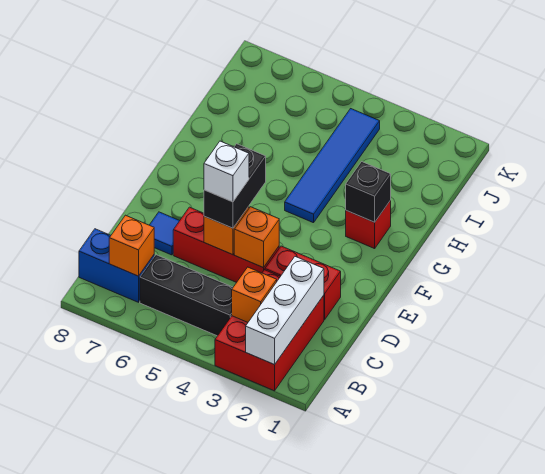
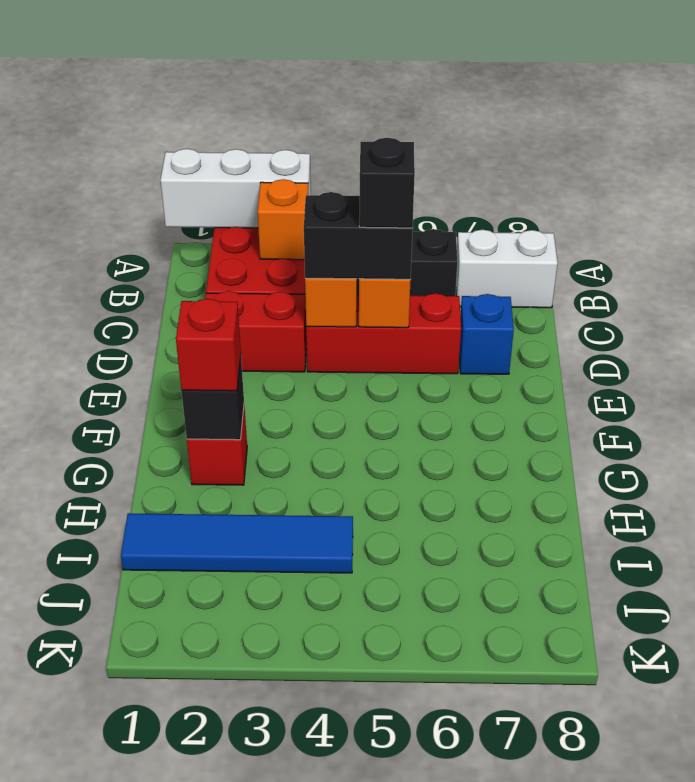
white 1x3 brick [246,257,324,365] -> white 1x3 brick turned to [161,149,311,228]
blue 1x2 brick [79,229,154,302] -> white 1x2 brick [456,230,558,308]
orange 1x1 brick [109,215,154,276] -> none
black 1x2 brick [204,144,266,228] -> black 1x2 brick turned to [304,192,413,279]
white 1x1 brick [204,141,249,202] -> black 1x1 brick [359,138,415,228]
blue 1x1 tile [150,212,179,255] -> blue 1x1 brick [459,294,514,374]
none -> red 1x1 brick [176,299,241,391]
blue 1x4 tile [285,109,380,223] -> blue 1x4 tile turned to [121,513,353,573]

